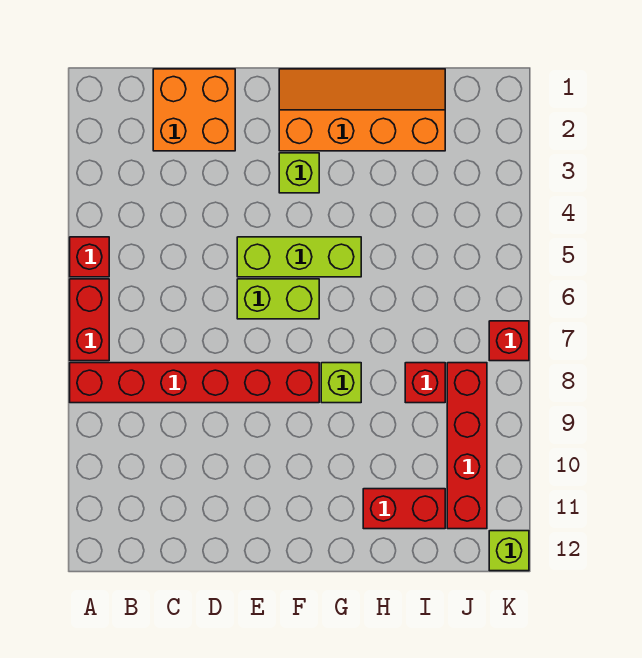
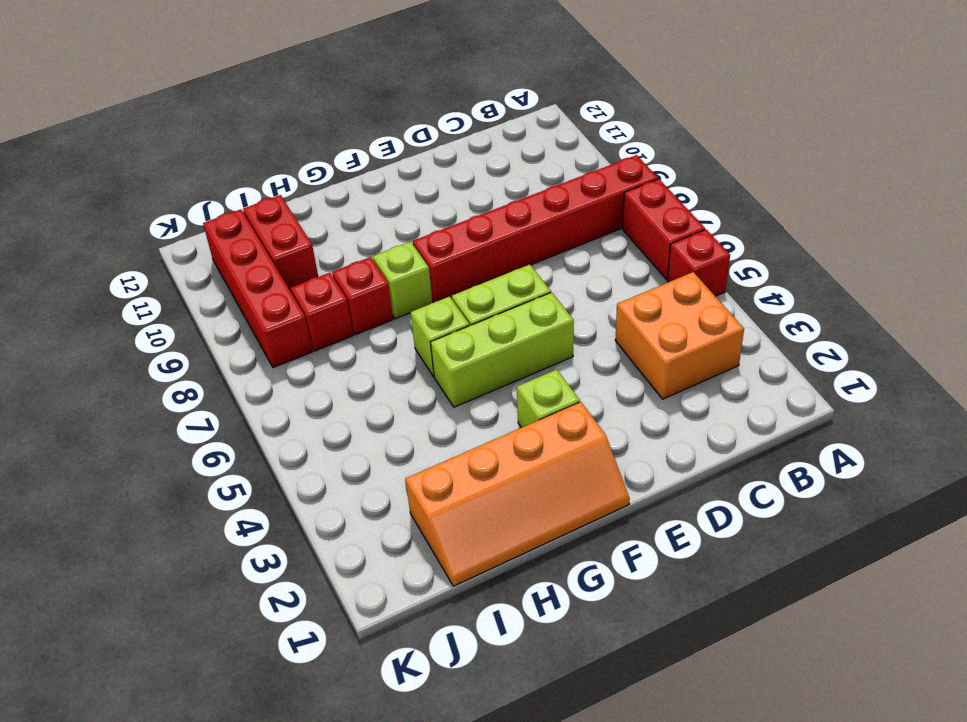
orange 2x2 brick [153,69,235,151] -> orange 2x2 brick moved to [615,272,744,399]
red 1x2 brick [363,489,445,529] -> red 1x2 brick turned to [243,195,318,292]
red 1x1 brick [489,321,529,361] -> red 1x1 brick moved to [332,257,393,335]
lime 1x1 brick [489,531,529,571] -> lime 1x1 brick moved to [411,297,469,377]

